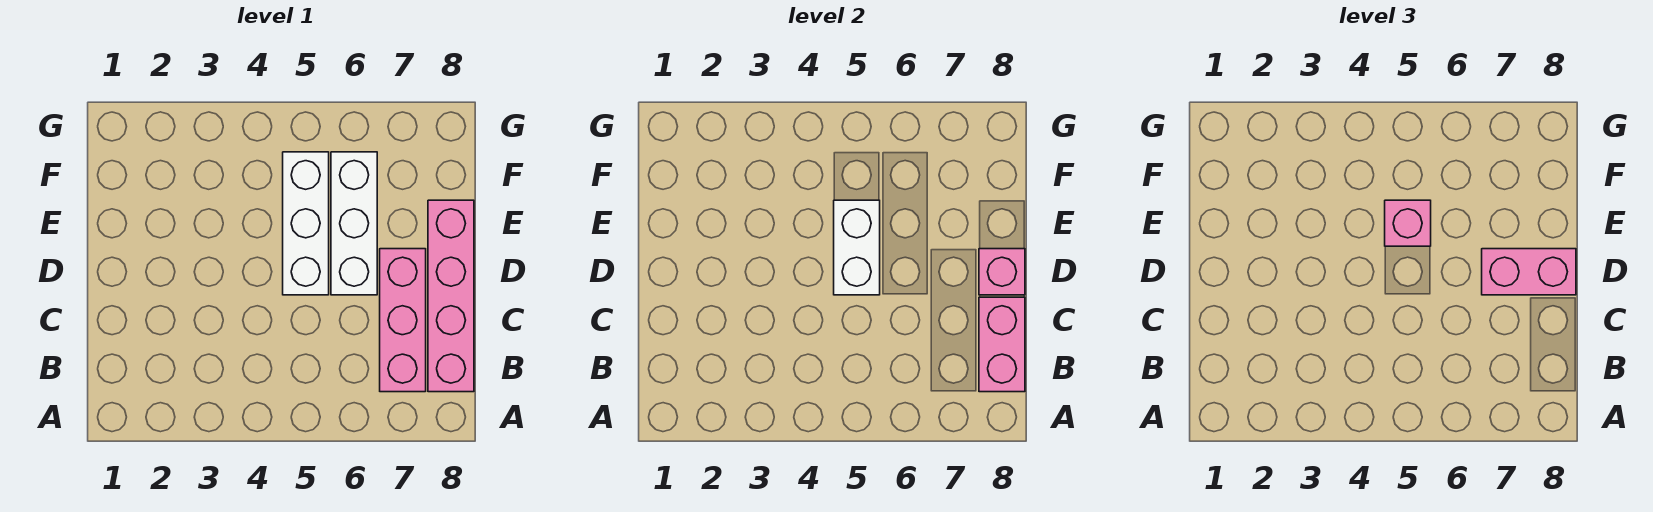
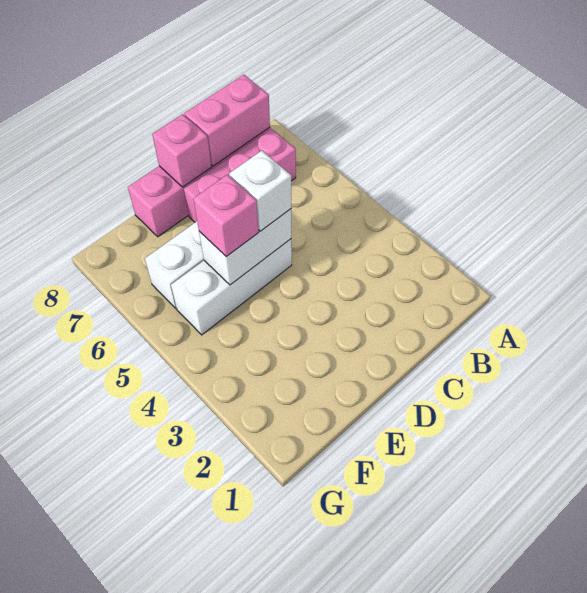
none -> white 1x1 brick [229,151,291,231]
pink 1x2 brick [1482,249,1576,295] -> none

